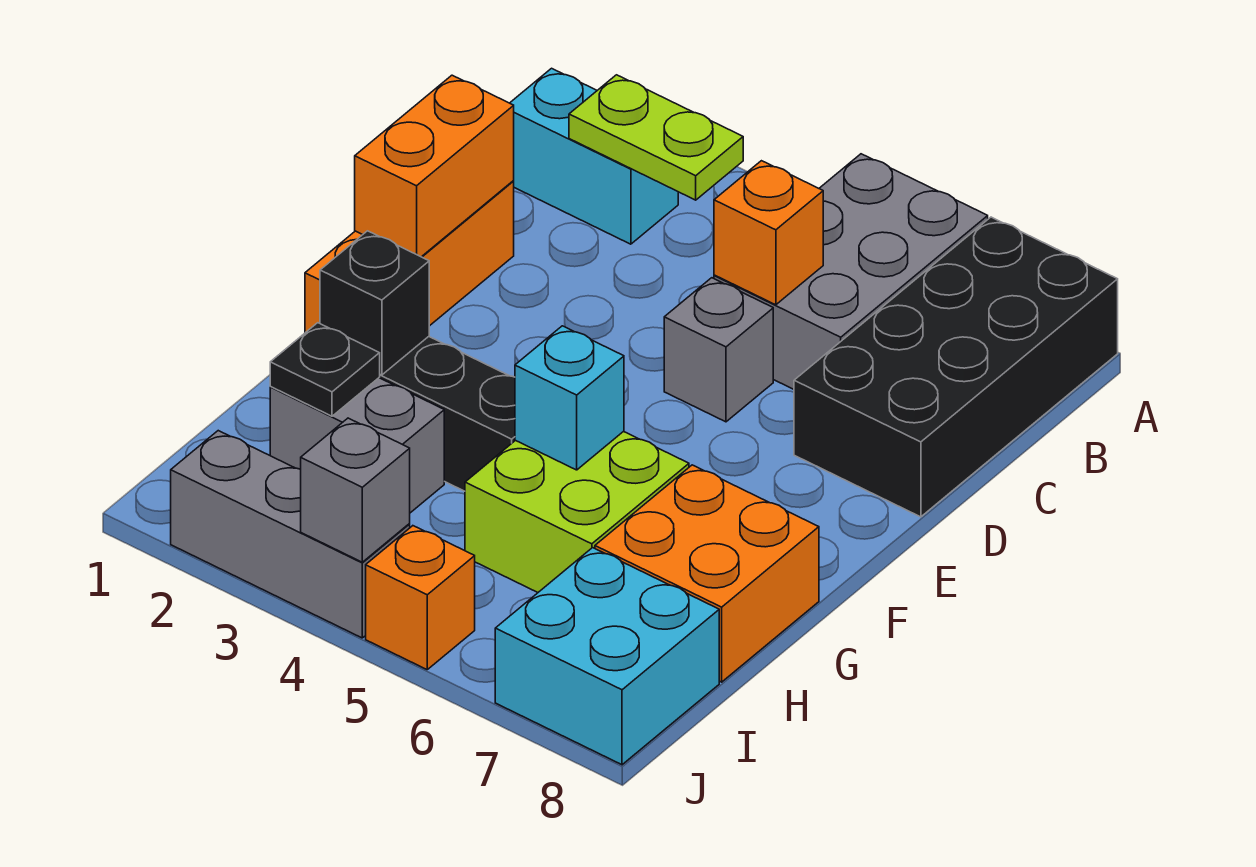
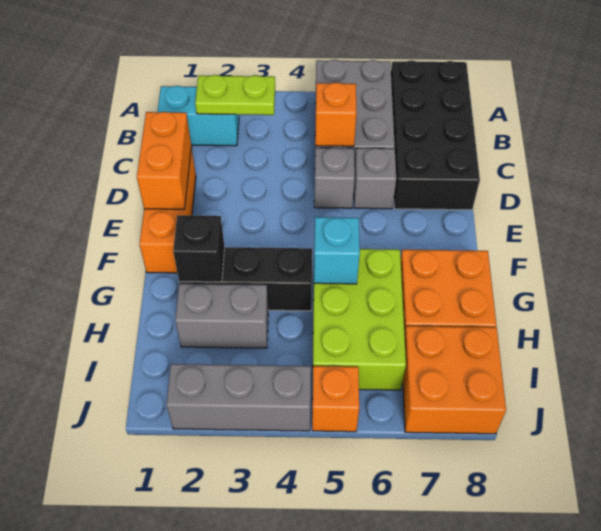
lime 2x2 brick [465,431,689,592] -> lime 2x3 brick [313,249,406,390]
black 1x1 plate [270,323,380,416] -> none
cyan 2x2 brick [495,548,719,765] -> orange 2x2 brick [403,326,506,434]
grey 1x1 brick [301,418,410,562] -> grey 1x1 brick moved to [354,148,396,209]

